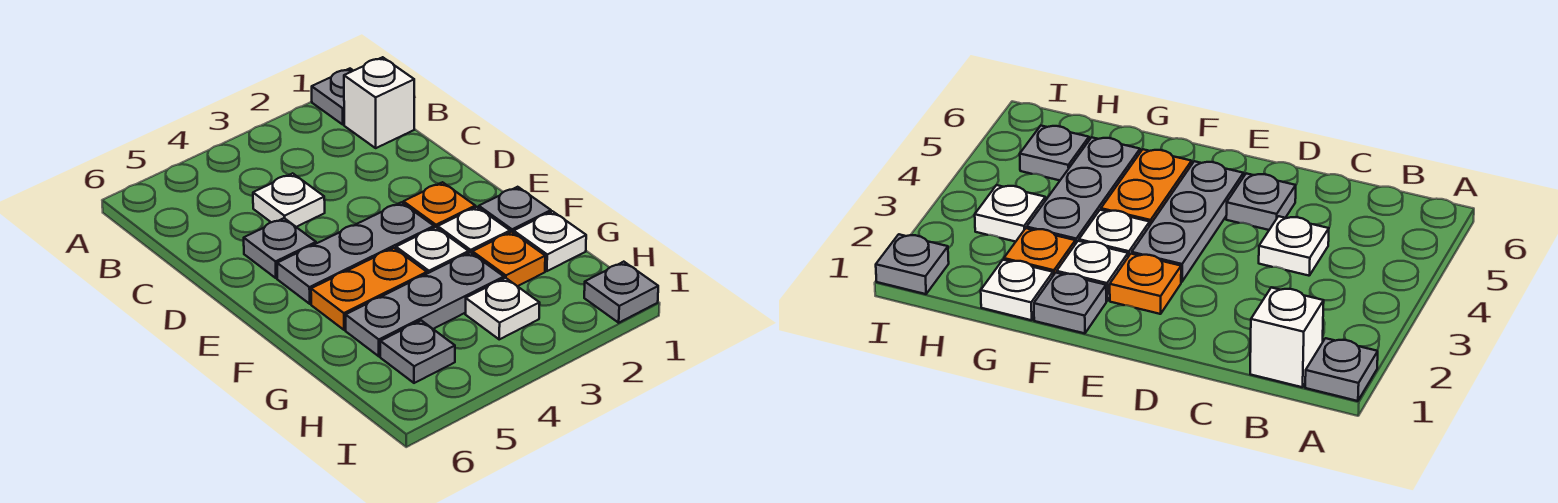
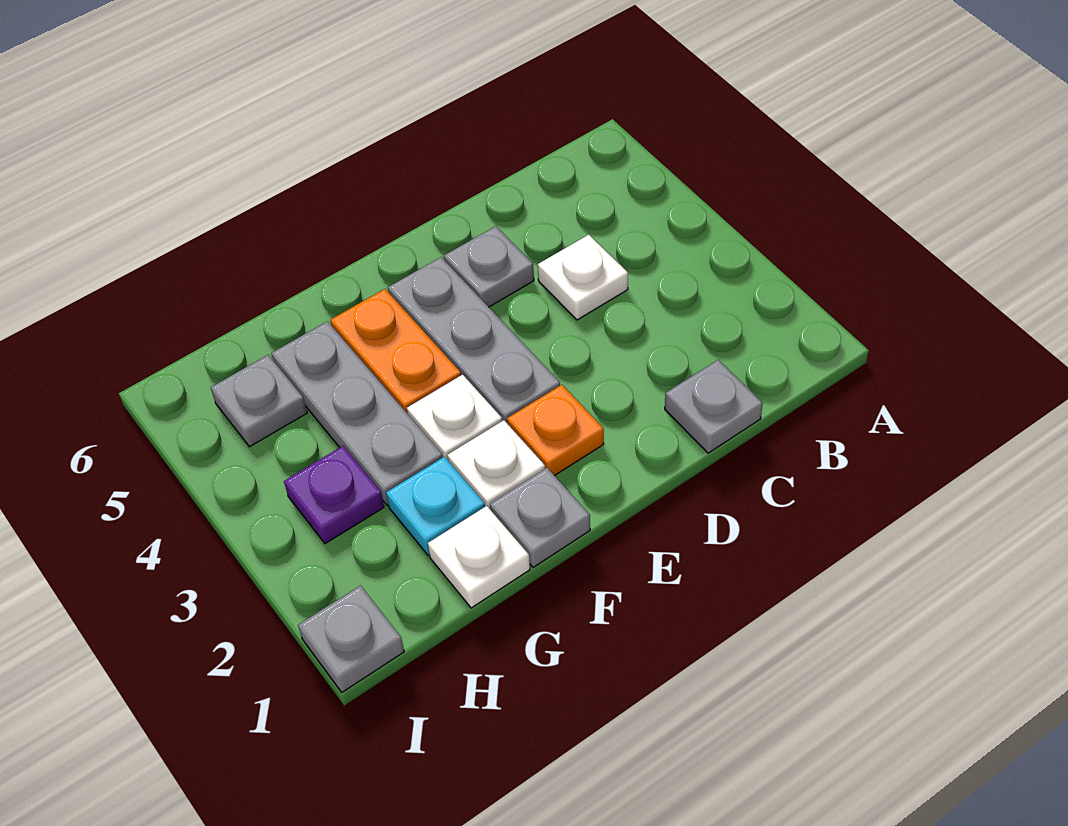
grey 1x1 plate [312,69,353,124] -> grey 1x1 plate moved to [665,360,763,453]
white 1x1 brick [344,57,414,148] -> none
orange 1x1 plate [472,232,545,286] -> cyan 1x1 plate [386,457,485,556]
white 1x1 plate [465,278,540,339] -> purple 1x1 plate [284,446,384,544]

